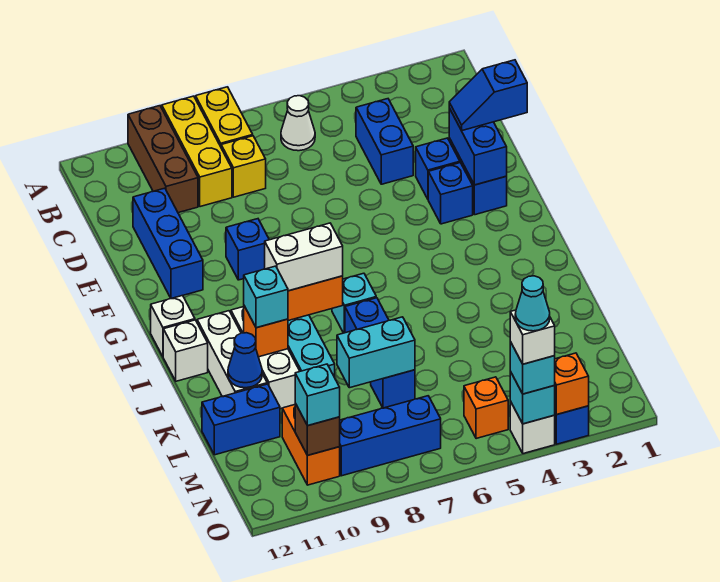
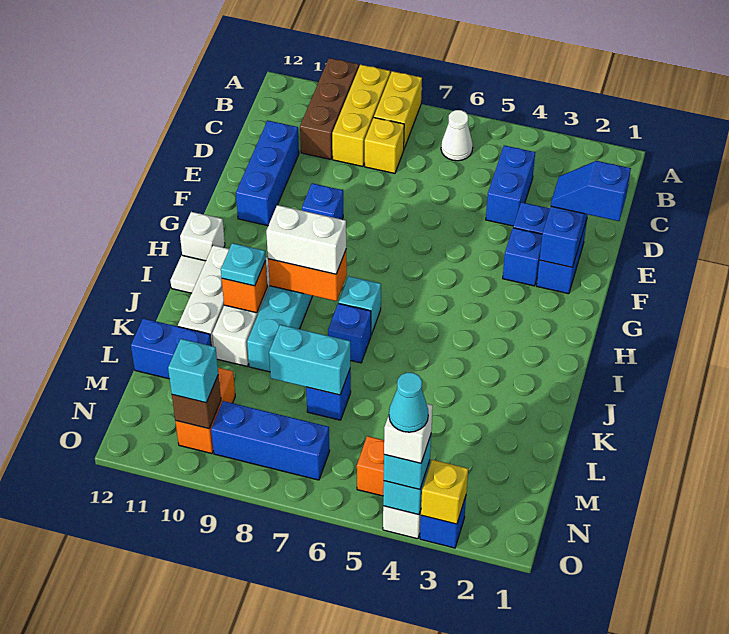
white 1x1 brick [163,320,208,381] -> white 1x1 tile [170,255,206,293]
cyan 1x1 brick [244,266,288,328] -> cyan 1x1 plate [221,243,266,286]
blue 1x1 cone [228,333,262,388] -> none
orange 1x1 brick [554,353,589,415] -> yellow 1x1 brick [421,460,468,524]

